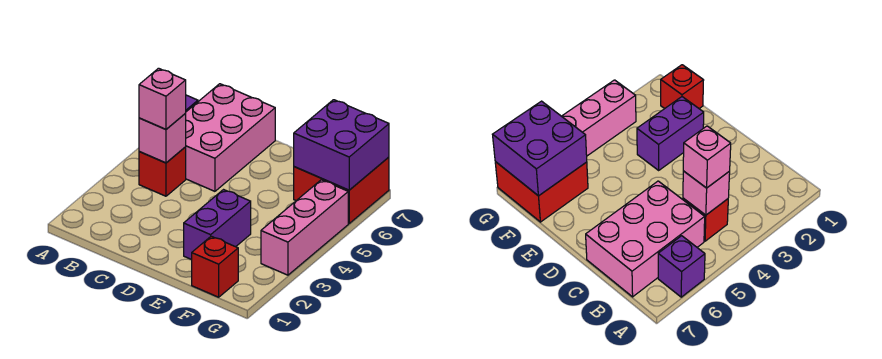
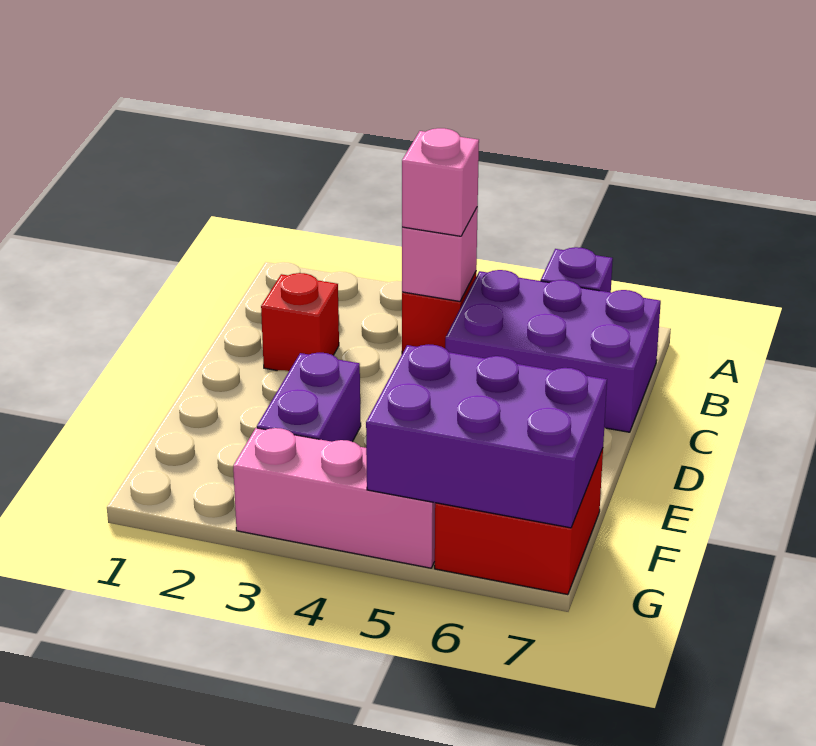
pink 2x3 brick [185,84,275,191] -> purple 2x3 brick [445,270,661,432]
purple 1x2 brick [184,190,251,260] -> purple 1x2 brick turned to [257,352,361,442]
red 1x1 brick [192,236,238,297] -> red 1x1 brick moved to [261,273,339,371]
purple 2x2 brick [294,100,389,190] -> purple 2x3 brick [366,344,607,528]

